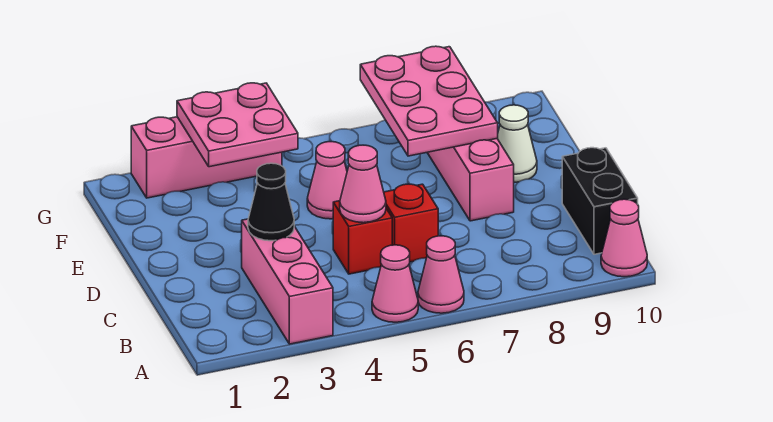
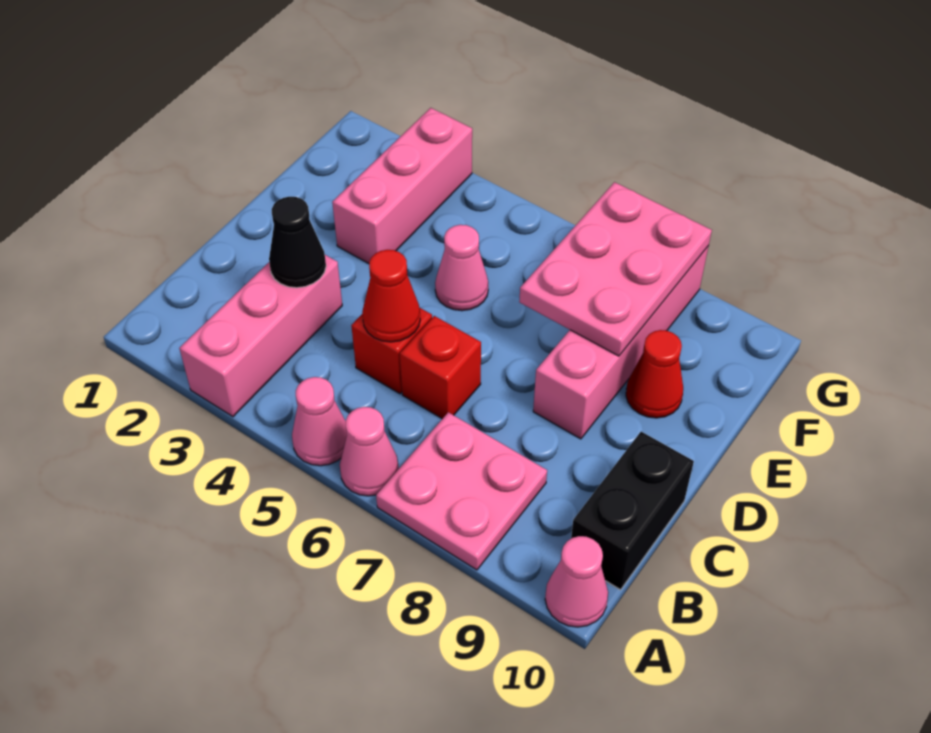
pink 1x1 cone [340,145,386,223] -> red 1x1 cone [362,250,420,342]
white 1x1 cone [497,105,537,182] -> red 1x1 cone [626,330,683,418]
pink 2x2 plate [177,83,298,167] -> pink 2x2 plate moved to [376,412,547,570]
pink 1x3 brick [131,117,282,198] -> pink 1x3 brick turned to [332,108,472,264]

